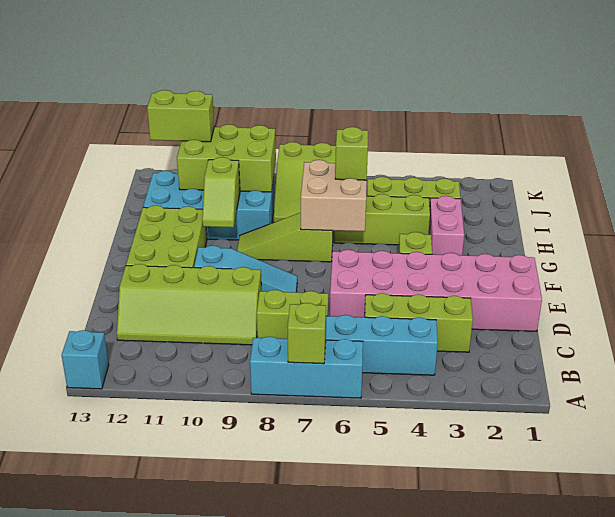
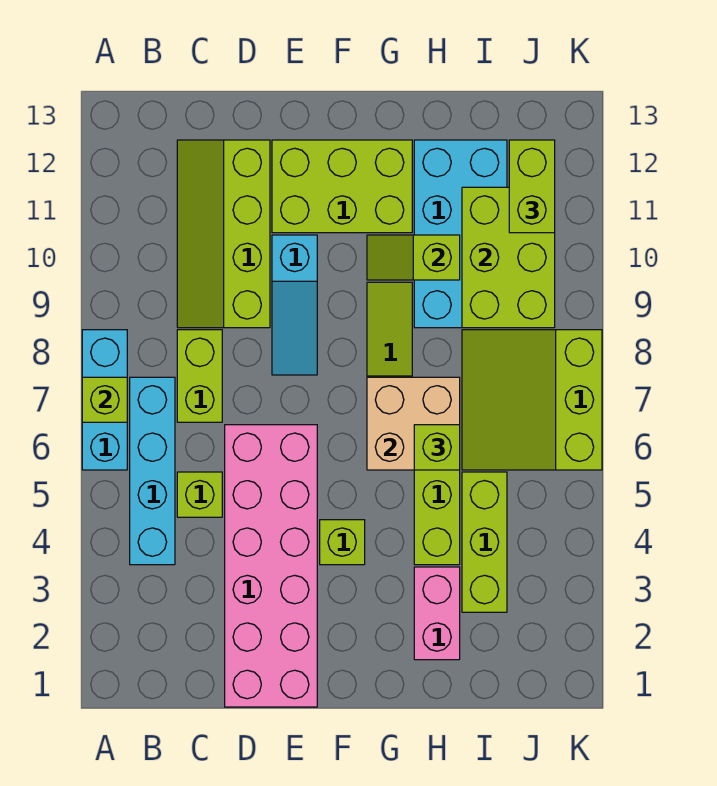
cyan 1x1 brick [62,330,109,389] -> none
lime 1x3 brick [365,293,473,352] -> lime 1x1 brick [177,472,222,517]
pink 1x2 brick [428,196,464,255] -> pink 1x2 brick turned to [414,567,460,660]

